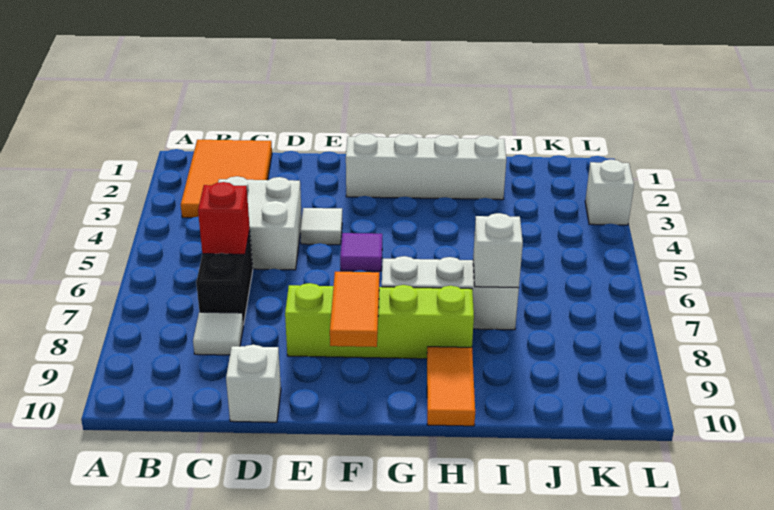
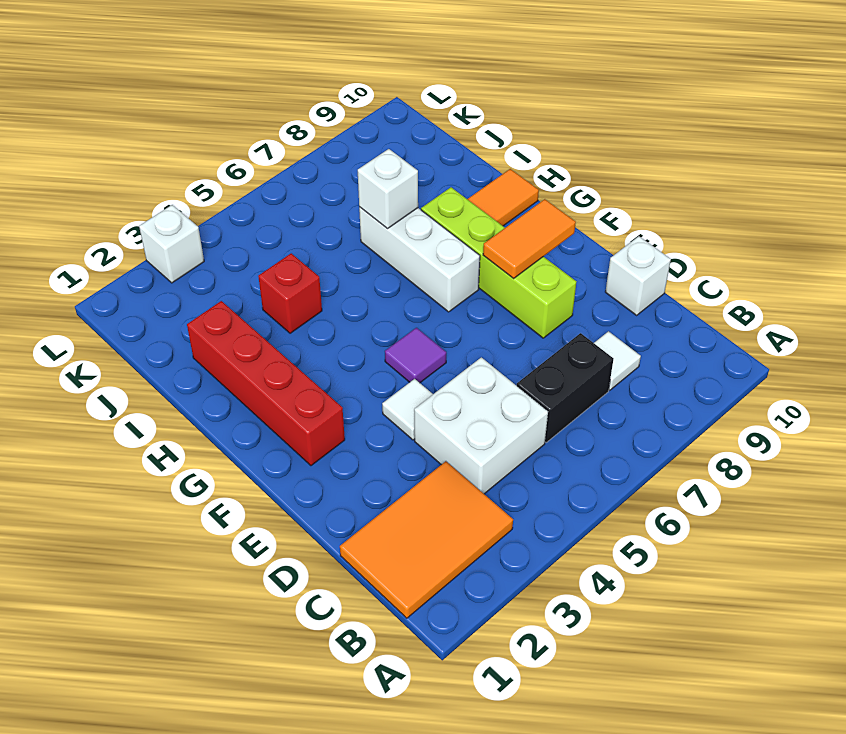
red 1x1 brick [198,182,250,254] -> red 1x1 brick moved to [258,253,322,333]
white 1x4 brick [346,134,506,200] -> red 1x4 brick [187,301,345,466]

